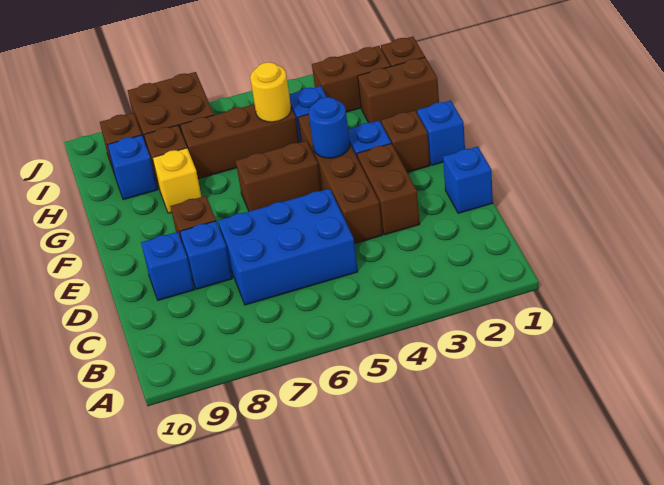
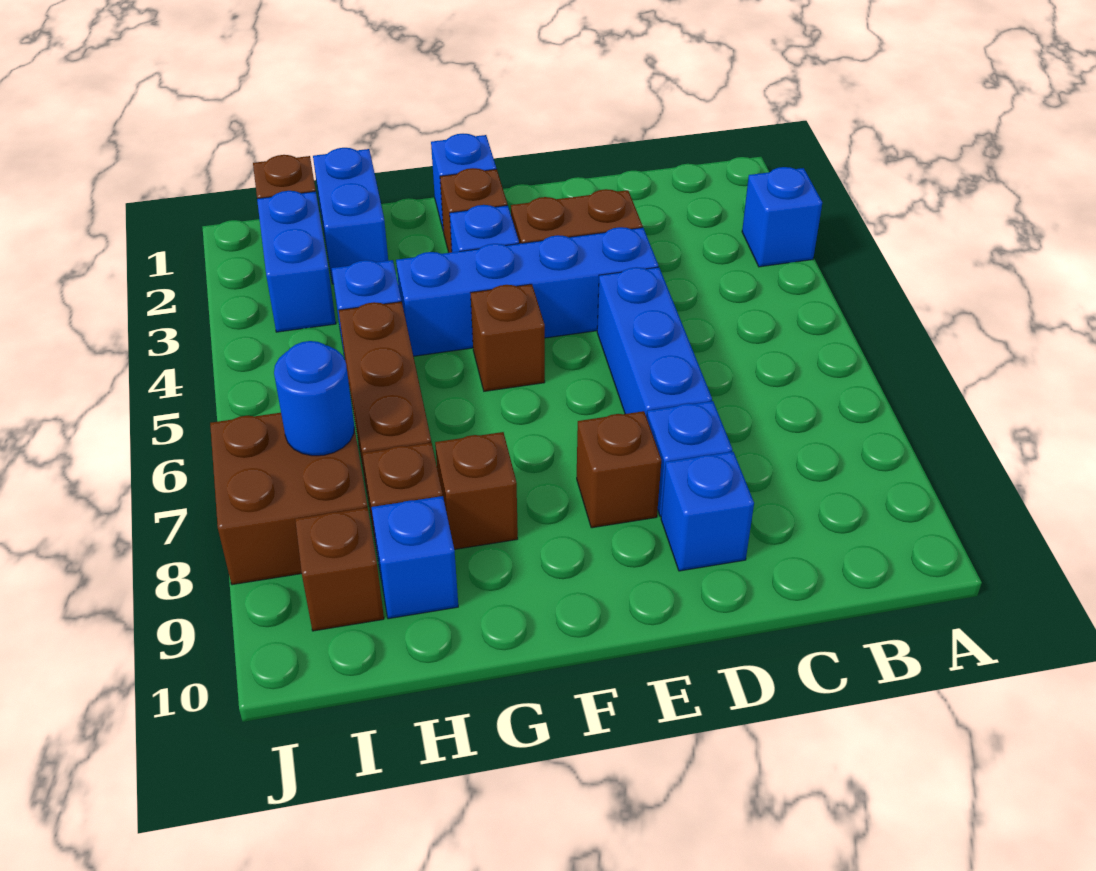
blue 2x3 brick [218,189,358,305] -> blue 1x3 brick [597,267,712,418]
blue 1x1 brick [443,147,493,213] -> blue 1x1 brick moved to [742,167,822,267]
brown 1x4 brick [298,114,383,244] -> blue 1x4 brick [396,227,658,356]
blue 1x1 round brick [309,97,350,158] -> blue 1x1 round brick moved to [274,341,354,456]
brown 1x2 brick [236,141,321,211] -> brown 1x1 brick [471,284,545,391]
yellow 1x1 brick [152,148,201,213] -> brown 1x1 brick [435,432,518,549]
brown 1x2 brick [358,57,439,124] -> blue 1x2 brick [313,148,388,284]
yellow 1x1 round brick [250,62,291,122] -> none
brown 1x2 brick [312,46,390,112] -> blue 1x2 brick [257,191,336,332]

